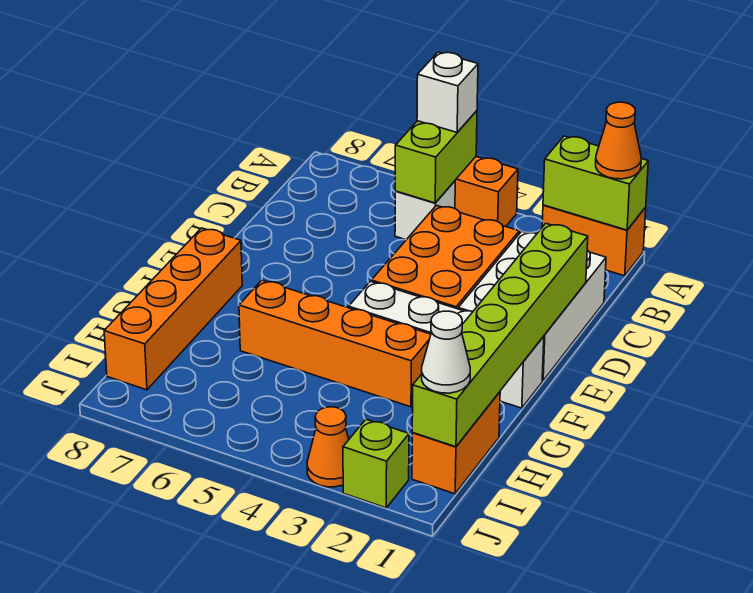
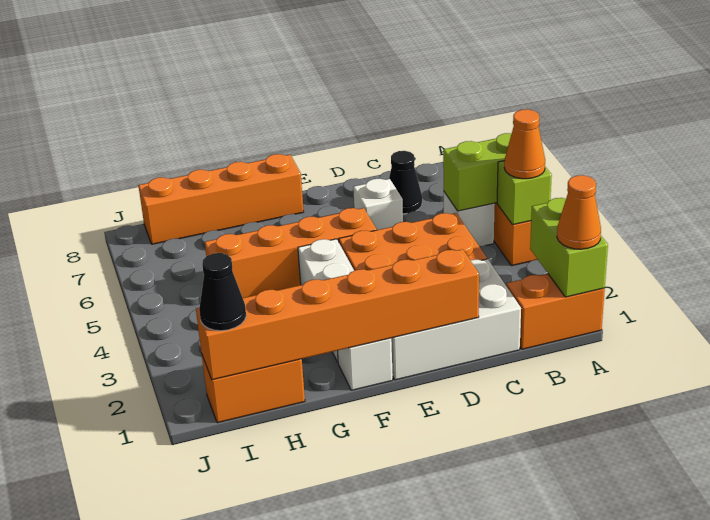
orange 1x2 brick [542,205,646,276] -> orange 1x2 brick turned to [506,274,605,349]
white 1x1 brick [417,52,478,132] -> white 1x1 brick moved to [353,179,403,230]
none -> black 1x1 cone [389,151,422,214]
lime 1x6 brick [412,223,588,447] -> orange 1x6 brick [196,249,479,380]
orange 1x4 brick [239,280,431,407] -> orange 1x4 brick turned to [205,208,377,298]
white 1x1 cone [422,311,470,393] -> black 1x1 cone [199,253,246,331]
lime 1x1 brick [343,419,409,508] -> lime 1x1 brick moved to [497,161,552,225]
orange 1x1 cone [307,407,349,487] -> orange 1x1 cone moved to [504,109,545,179]

